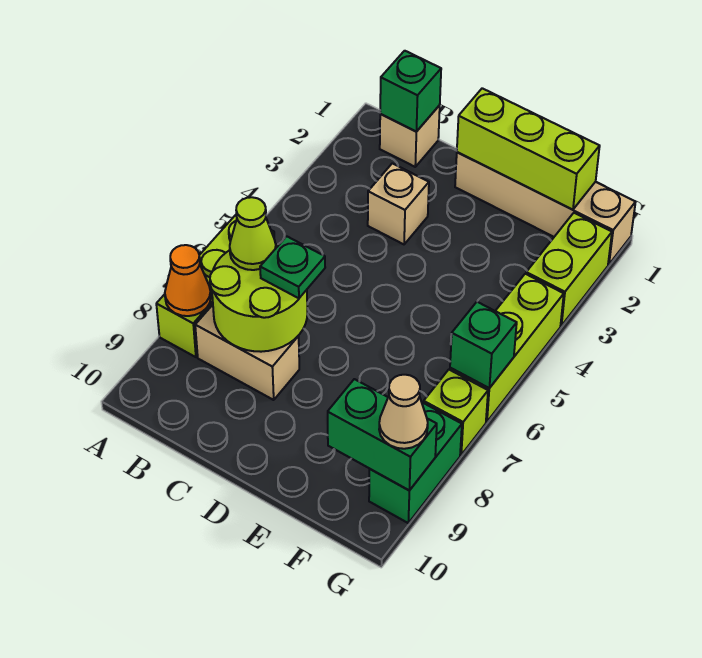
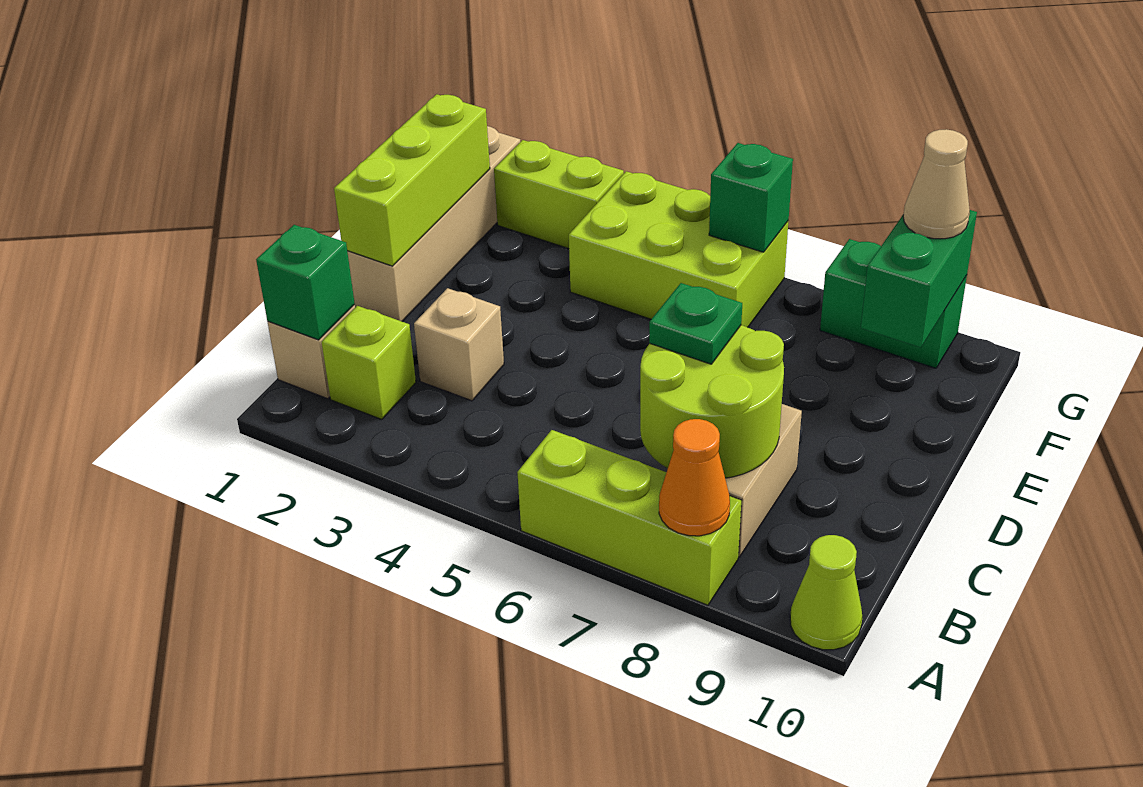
lime 1x1 cone [230,197,276,270] -> lime 1x1 cone moved to [790,535,862,650]
lime 1x3 brick [450,274,564,422] -> lime 2x3 brick [569,171,788,327]
lime 1x1 brick [424,370,488,455] -> lime 1x1 brick moved to [322,306,416,420]

